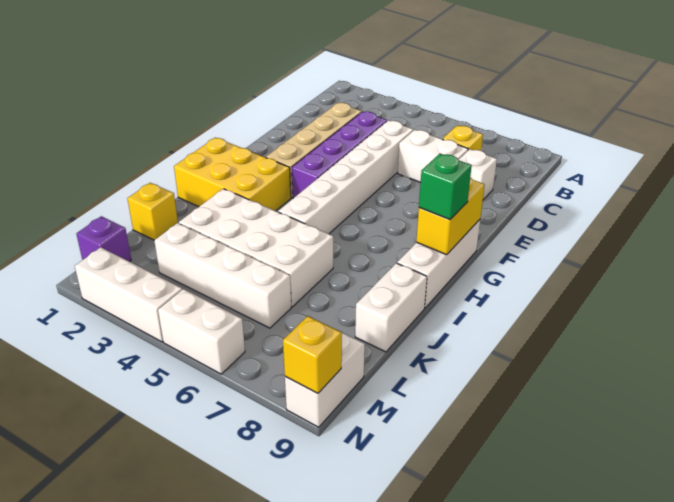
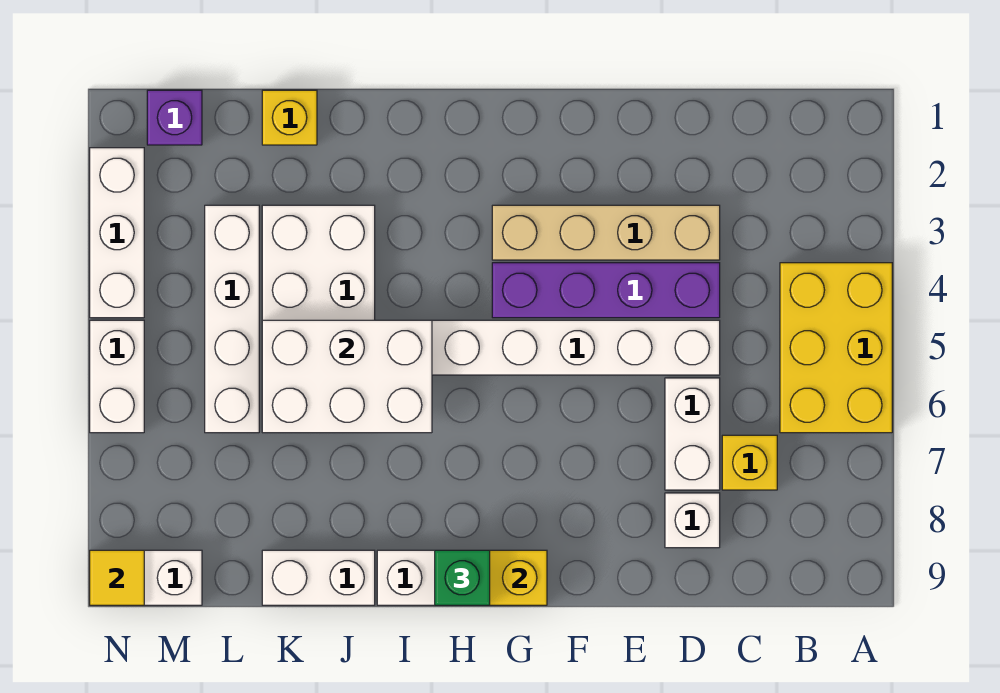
yellow 2x3 brick [174,138,291,211] -> yellow 2x3 brick moved to [780,263,892,433]
none -> white 2x3 brick [262,320,432,433]
yellow 1x1 brick [283,316,342,393] -> yellow 1x1 tile [90,550,144,605]

